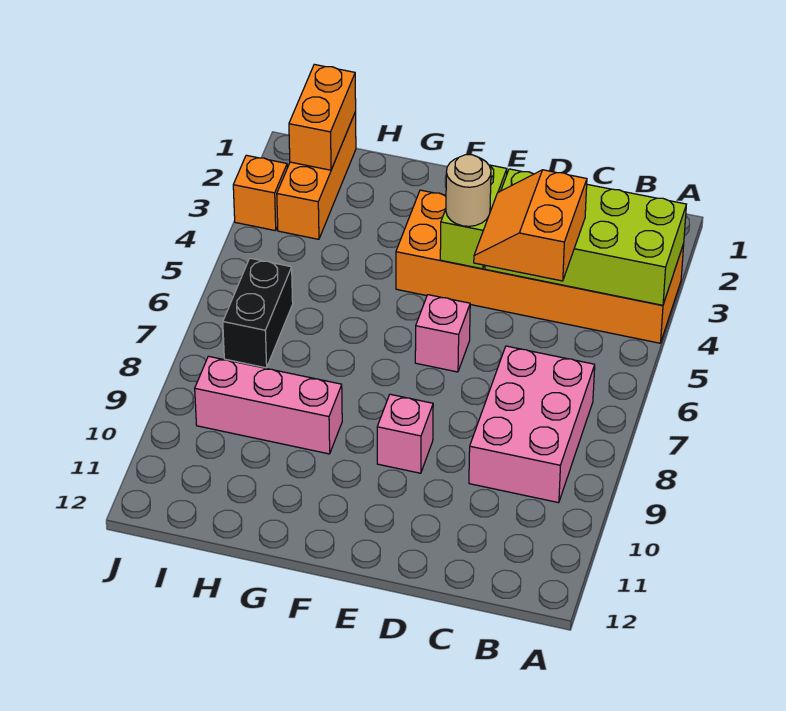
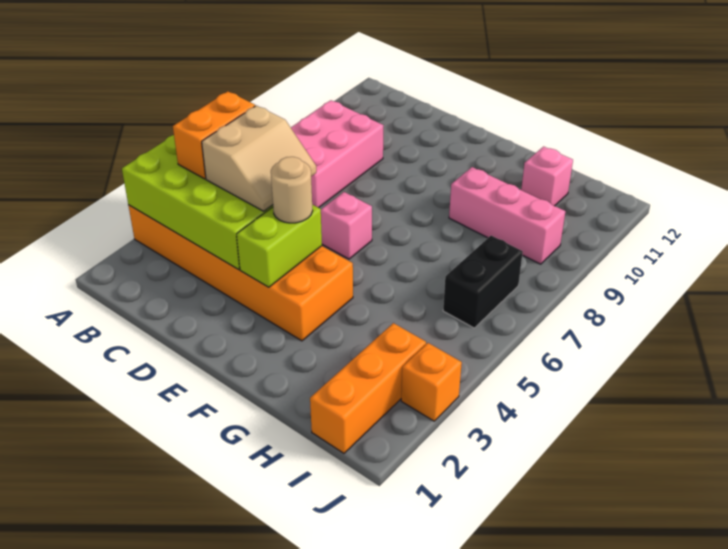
orange 2x2 slope [474,170,587,281] -> tan 2x2 slope [202,106,316,211]
pink 1x1 brick [377,394,433,473] -> pink 1x1 brick moved to [521,147,573,206]
orange 1x2 brick [289,64,356,170] -> orange 1x2 brick moved to [173,91,255,179]

